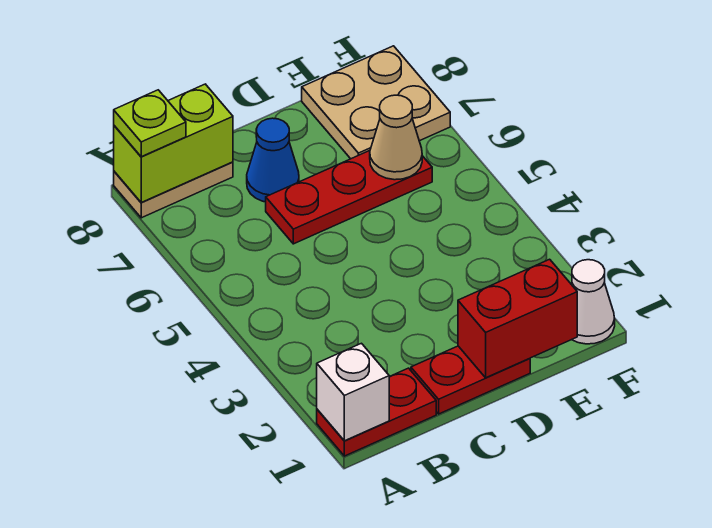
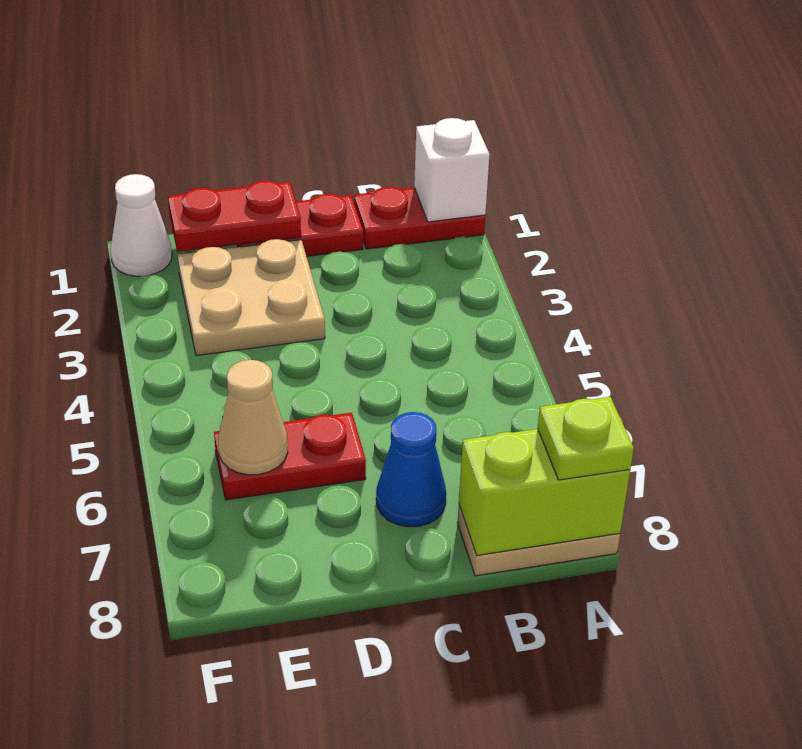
red 1x3 plate [266,151,432,244] -> red 1x2 plate [214,413,366,500]
red 1x2 brick [458,259,577,378] -> red 1x2 plate [168,181,301,252]
tan 2x2 plate [302,46,450,159] -> tan 2x2 plate moved to [178,239,325,356]

